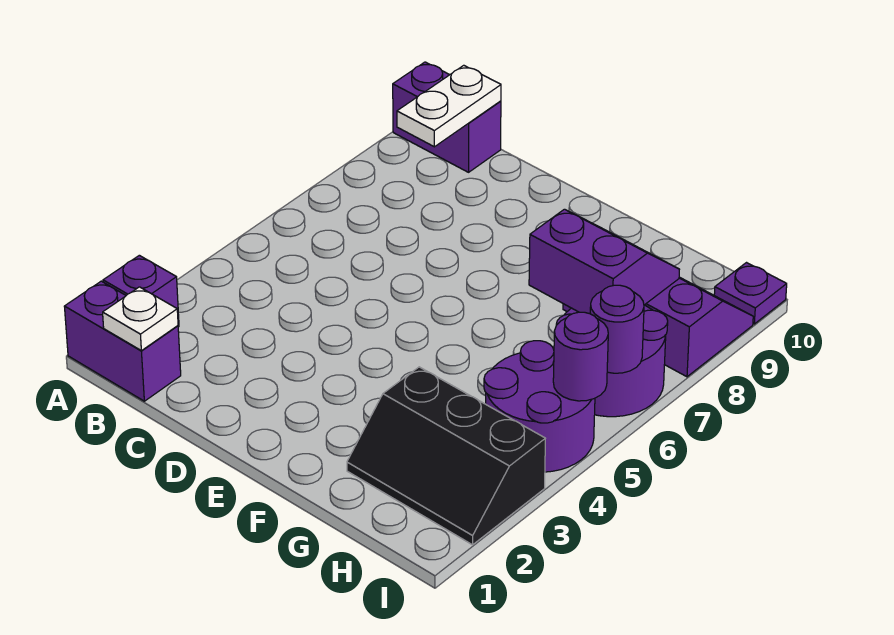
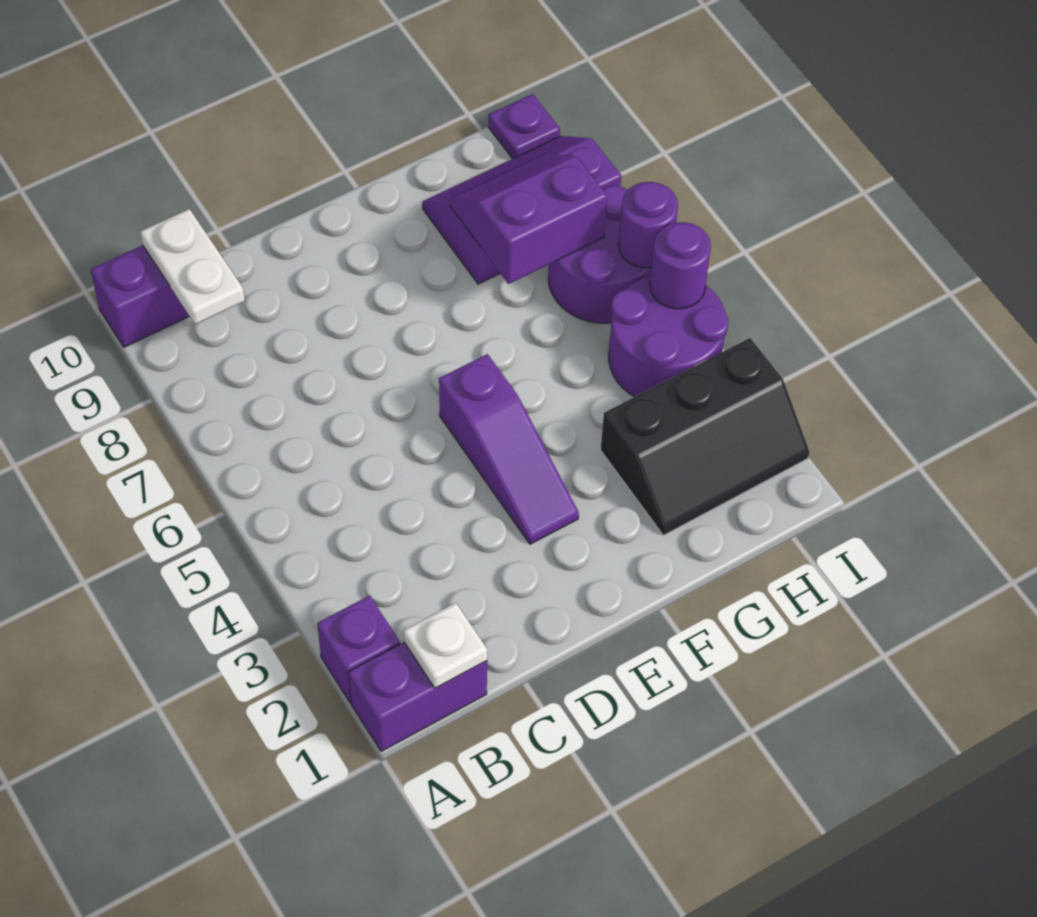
none -> purple 1x3 slope [439,354,579,544]

